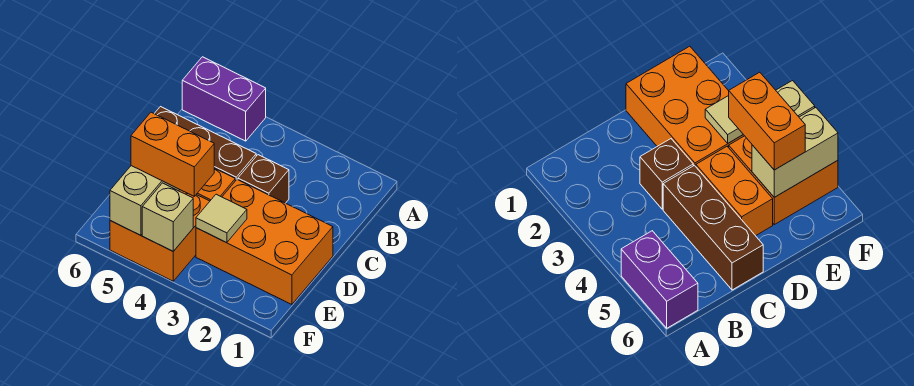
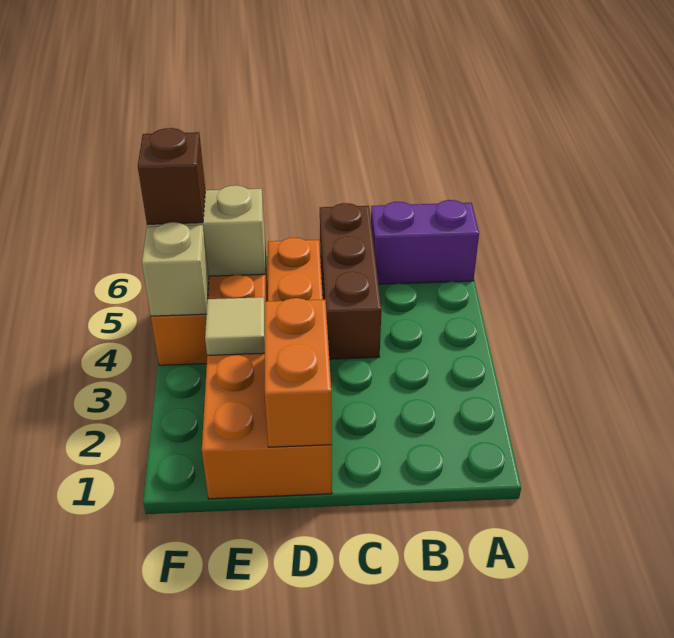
purple 1x2 brick [182,57,266,141] -> purple 1x2 brick turned to [371,200,479,284]
brown 1x1 brick [238,155,289,203] -> brown 1x1 brick moved to [138,128,205,224]
orange 1x2 brick [131,112,214,196] -> orange 1x2 brick moved to [265,298,332,447]

